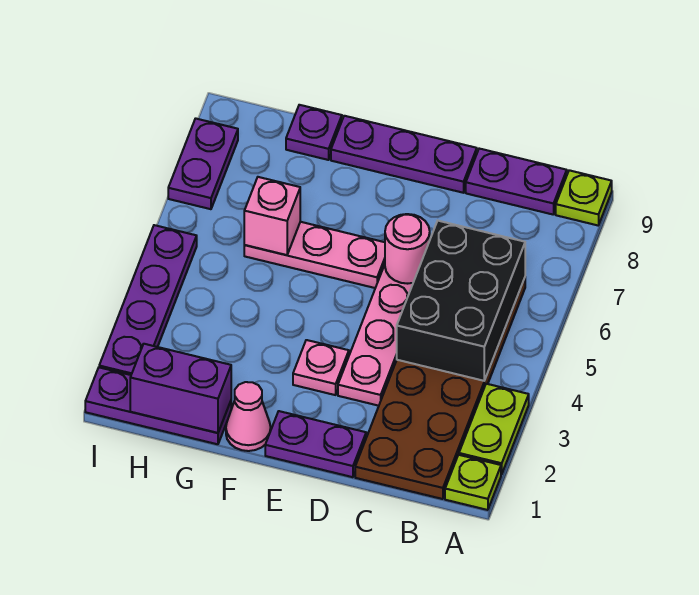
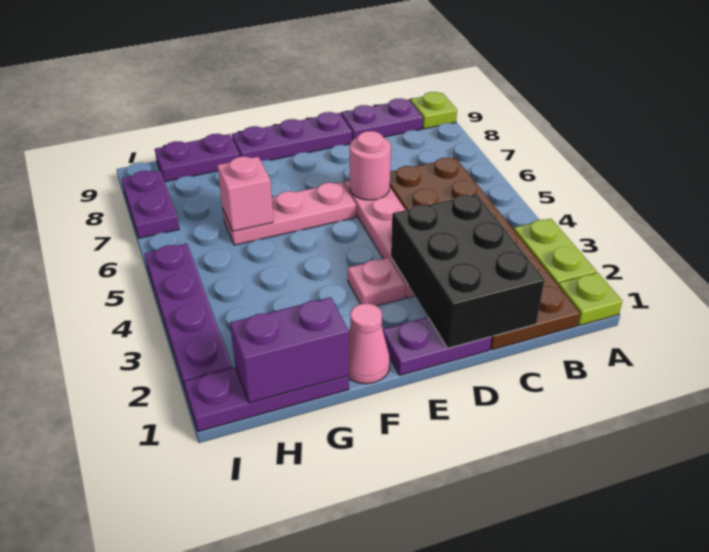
black 2x3 brick [397,221,525,381] -> black 2x3 brick moved to [391,194,545,348]
purple 1x1 plate [286,105,342,160] -> purple 1x2 plate [155,134,240,182]

